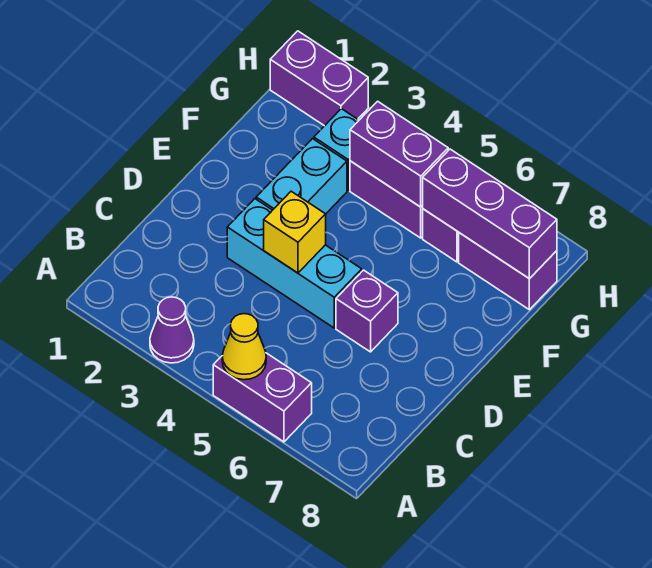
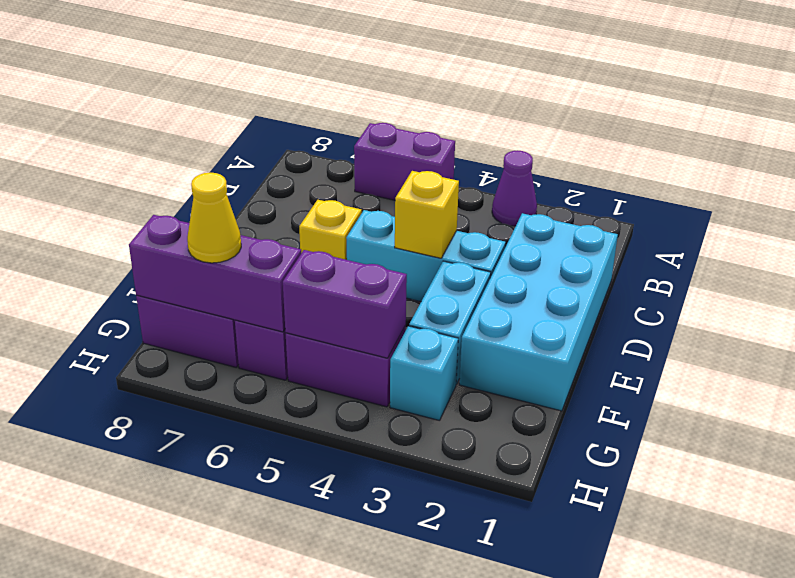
yellow 1x1 cone [222,314,266,380] -> yellow 1x1 cone moved to [187,173,241,263]
none -> cyan 2x4 brick [459,213,618,411]
purple 1x1 brick [336,270,398,352] -> yellow 1x1 brick [299,200,362,260]
purple 1x2 brick [270,31,368,126] -> none

